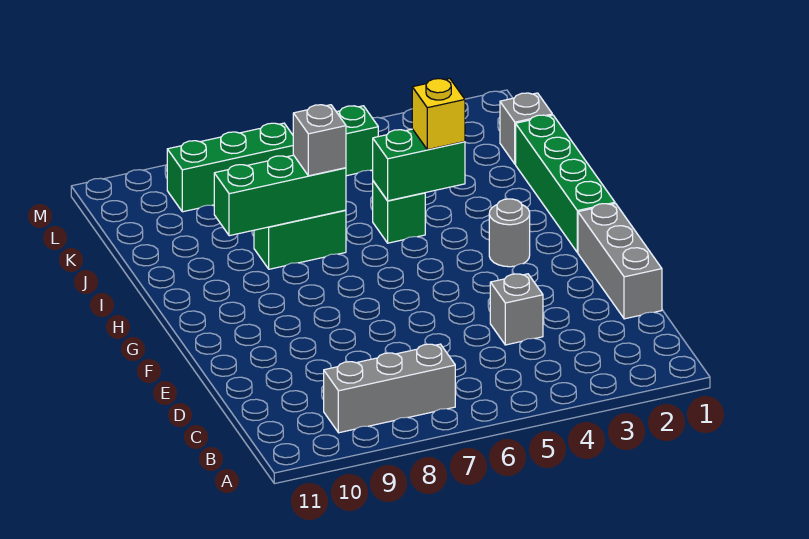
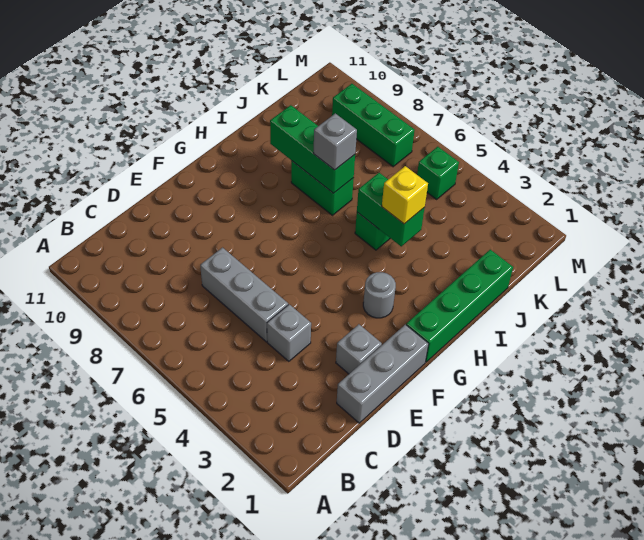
grey 1x3 brick [324,344,455,433] -> grey 1x3 brick moved to [200,248,288,342]
grey 1x1 brick [500,93,552,164] -> grey 1x1 brick moved to [336,324,382,374]

